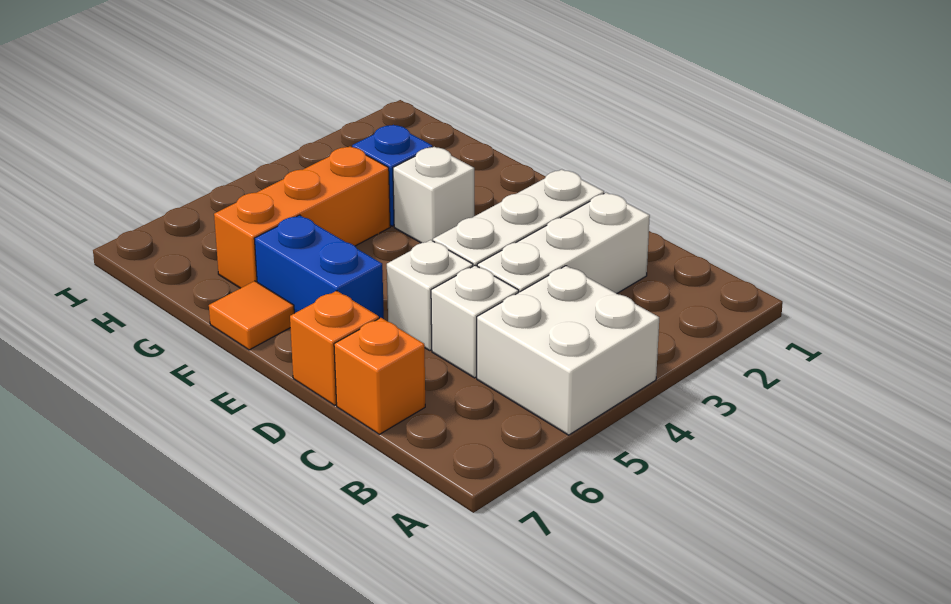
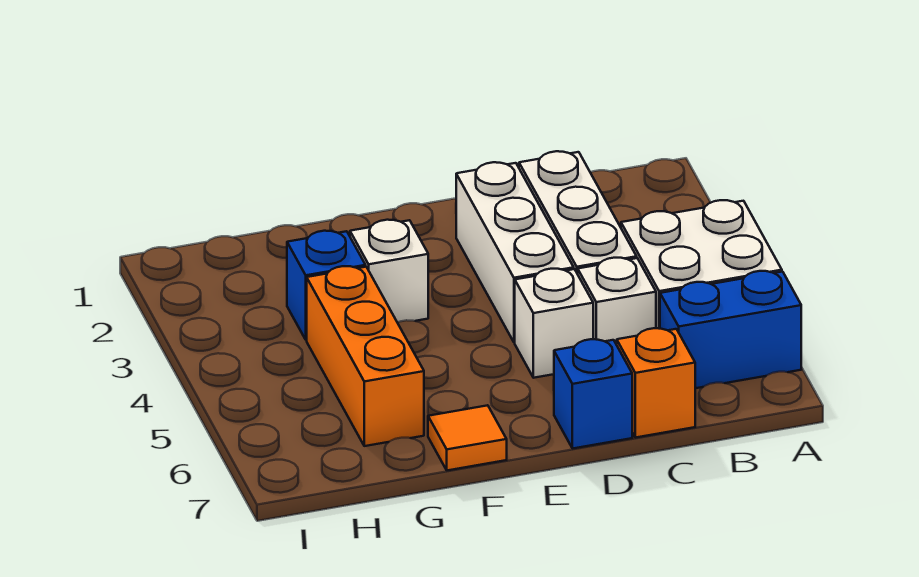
orange 1x1 brick [290,291,379,405] -> blue 1x1 brick [554,339,632,448]
blue 1x2 brick [254,215,384,319] -> blue 1x2 brick moved to [660,271,801,388]

